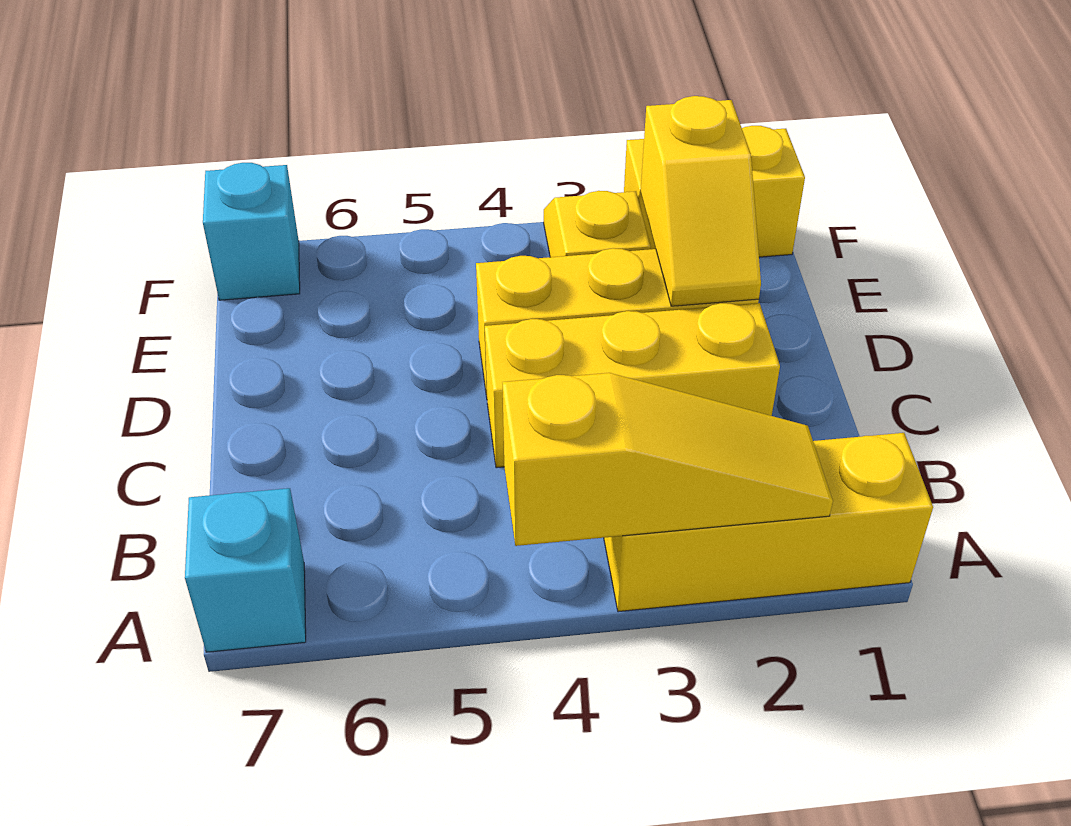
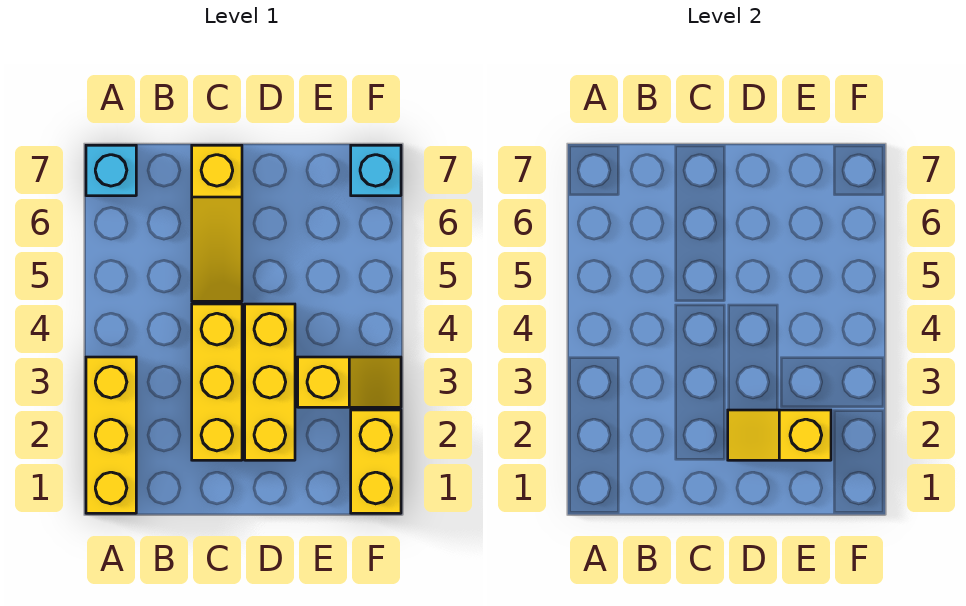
yellow 1x3 slope [502,373,833,546] -> yellow 1x3 slope moved to [192,145,242,301]

